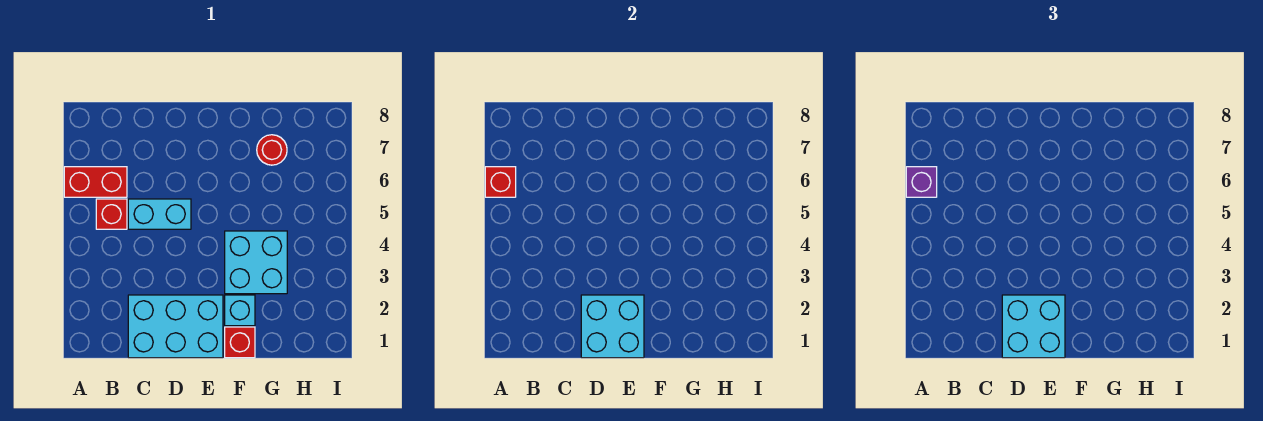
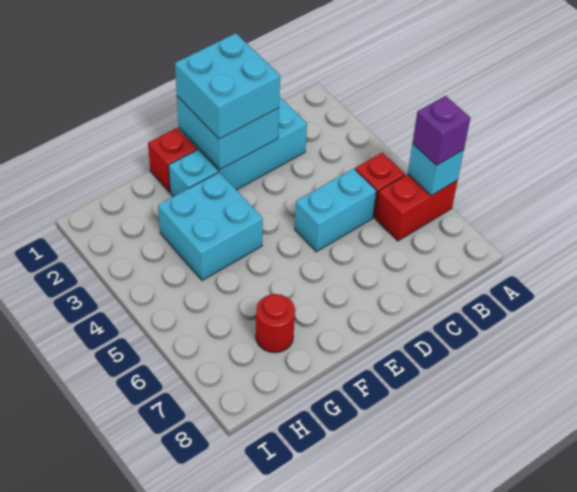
red 1x1 brick [485,167,516,197] -> cyan 1x1 brick [408,144,464,196]

